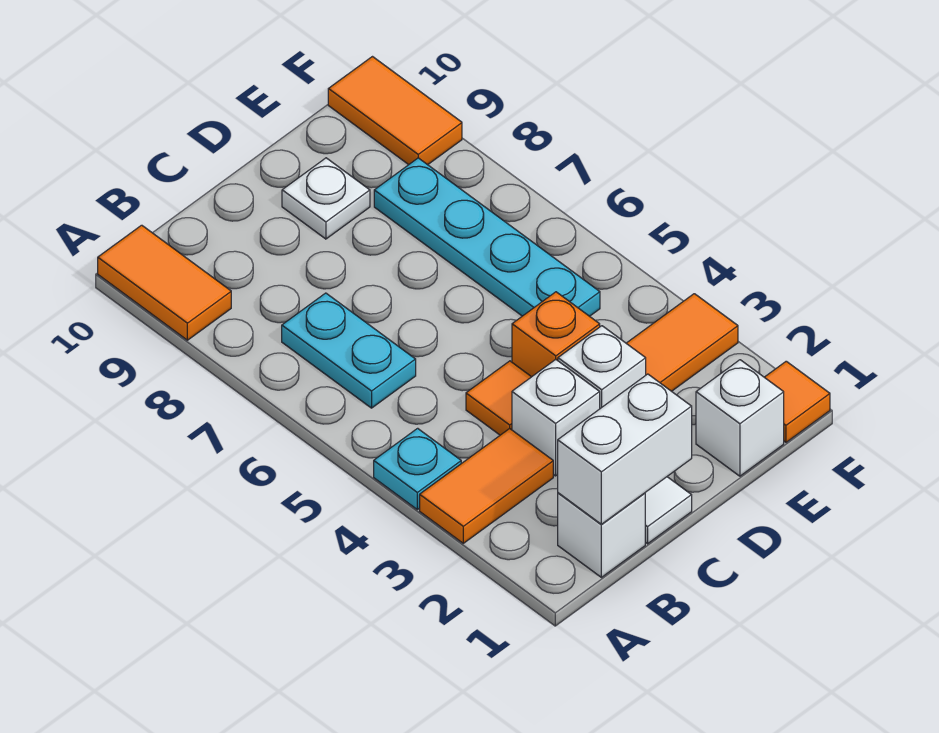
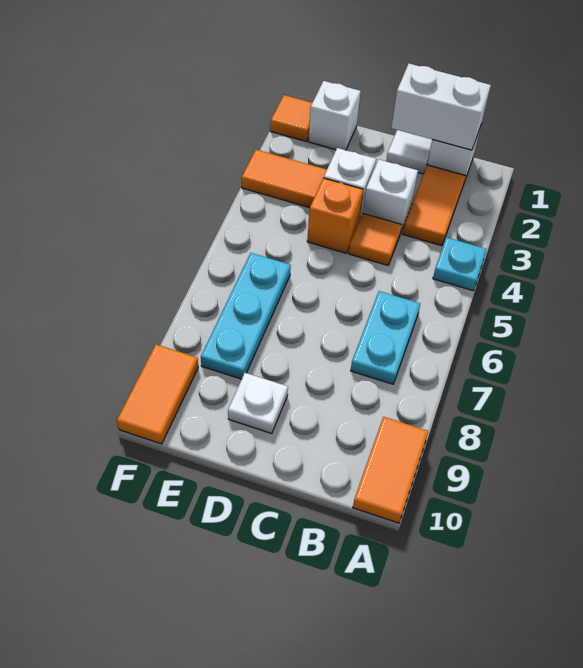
orange 1x2 tile [420,429,553,543] -> orange 1x2 tile turned to [403,165,465,246]
cyan 1x4 plate [374,158,600,316] -> cyan 1x3 plate [201,253,291,379]

